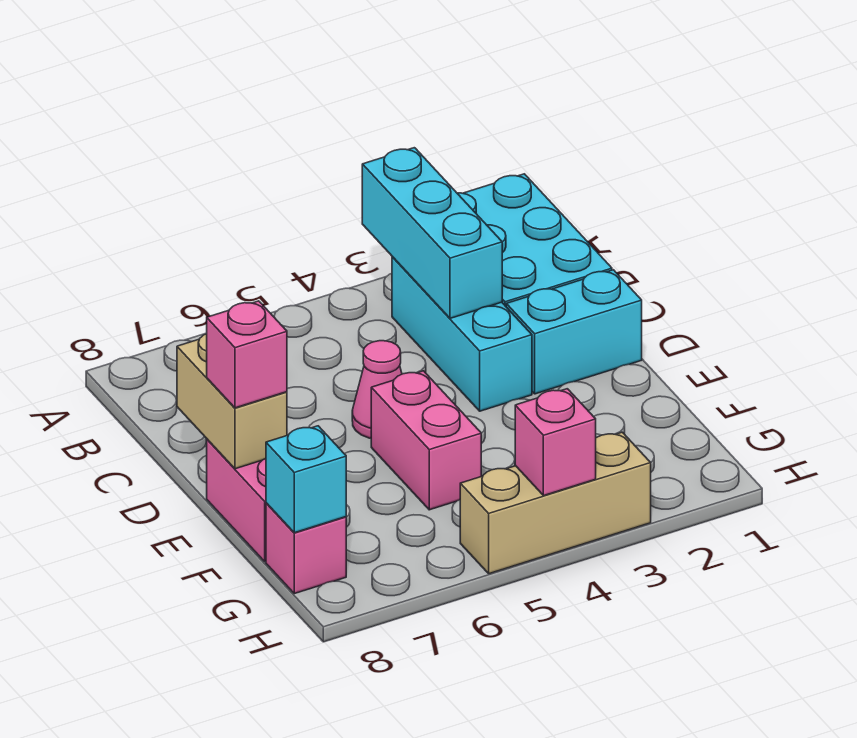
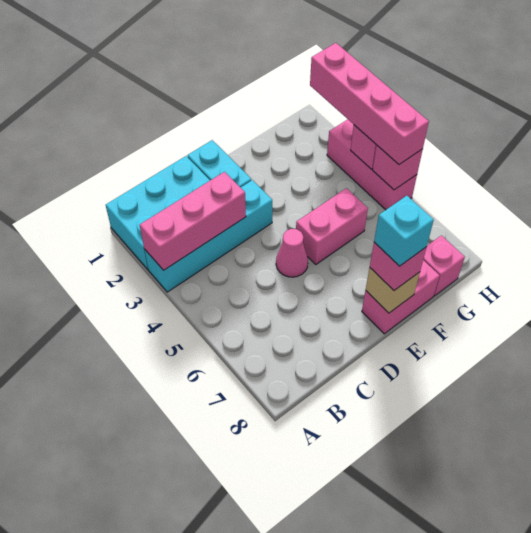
cyan 1x3 brick [362,148,502,318] -> pink 1x3 brick [140,172,246,270]
cyan 1x3 brick [392,257,532,411] -> cyan 1x4 brick [144,180,272,292]
tan 1x2 brick [177,334,287,469] -> tan 1x1 brick [366,267,420,313]
cyan 1x1 brick [266,426,346,533] -> cyan 1x1 brick moved to [374,196,434,266]
none -> pink 1x4 brick [310,43,429,164]
tan 1x3 brick [460,432,651,574] -> pink 1x3 brick [327,119,417,210]
none -> pink 1x1 brick [373,145,423,190]

